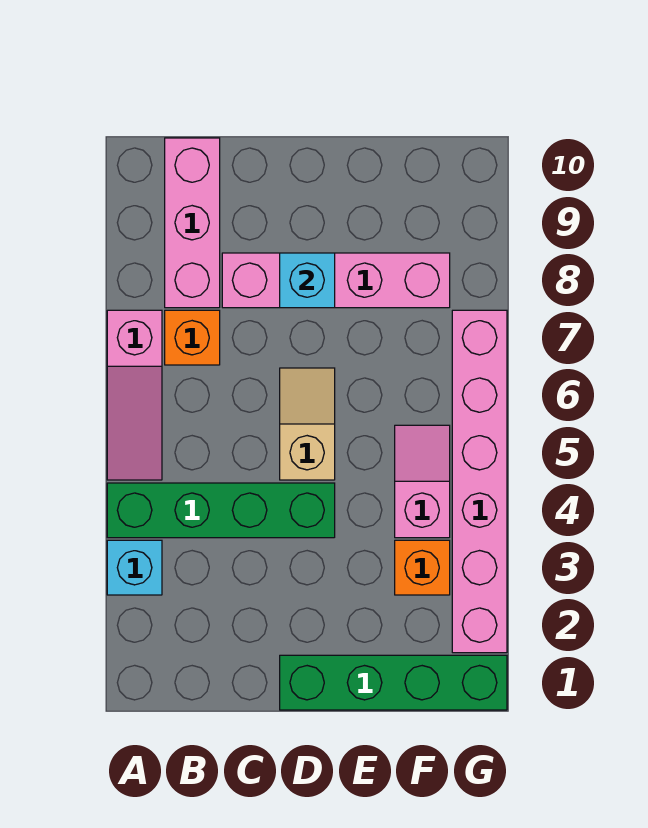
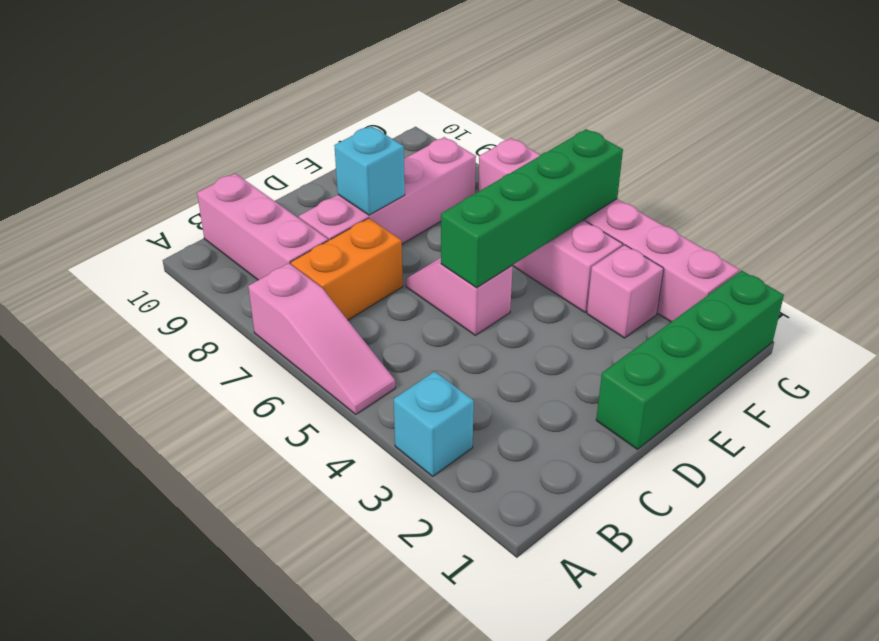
green 1x4 brick [107,483,335,538] -> green 1x4 brick moved to [441,129,623,288]
orange 1x1 brick [165,310,220,365] -> orange 1x2 brick [291,218,403,320]
tan 1x2 slope [280,368,335,480] -> pink 1x2 slope [406,258,513,335]
orange 1x1 brick [395,540,450,595] -> pink 1x1 brick [587,245,664,338]

